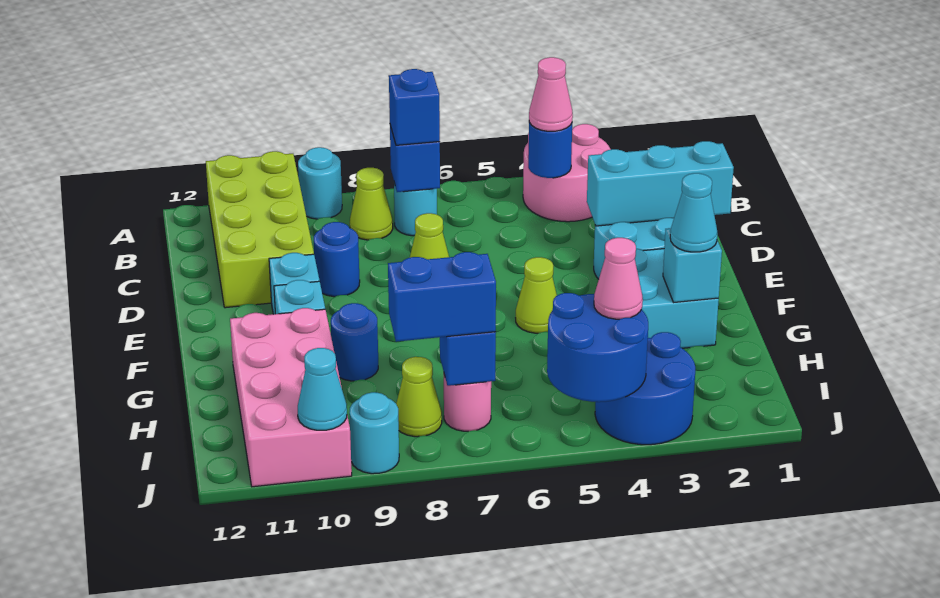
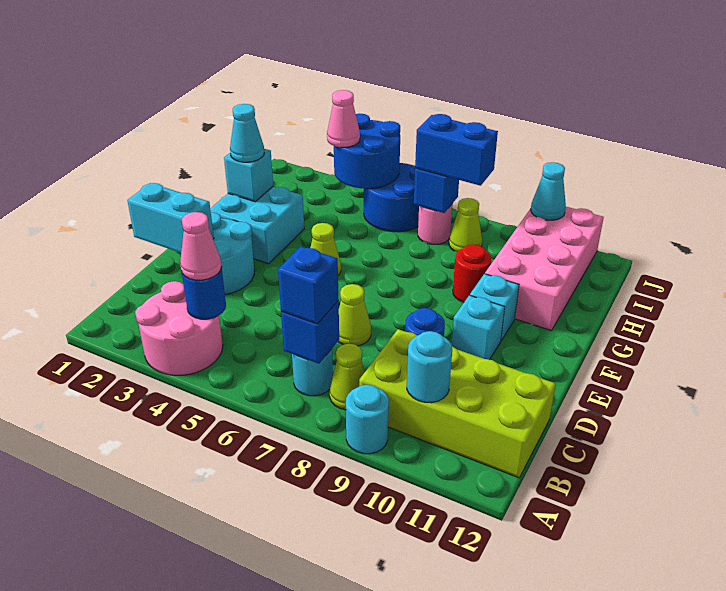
lime 2x4 brick [206,151,314,308] -> lime 2x4 brick turned to [359,329,556,478]
cyan 1x3 brick [587,141,734,226] -> cyan 1x2 brick [127,183,214,253]
blue 1x1 round brick [331,303,378,381] -> red 1x1 round brick [453,244,492,302]
blue 2x2 round brick [595,332,695,445] -> blue 2x2 round brick moved to [364,163,419,232]
cyan 1x1 round brick [349,392,399,474] -> cyan 1x1 round brick moved to [407,331,452,403]

